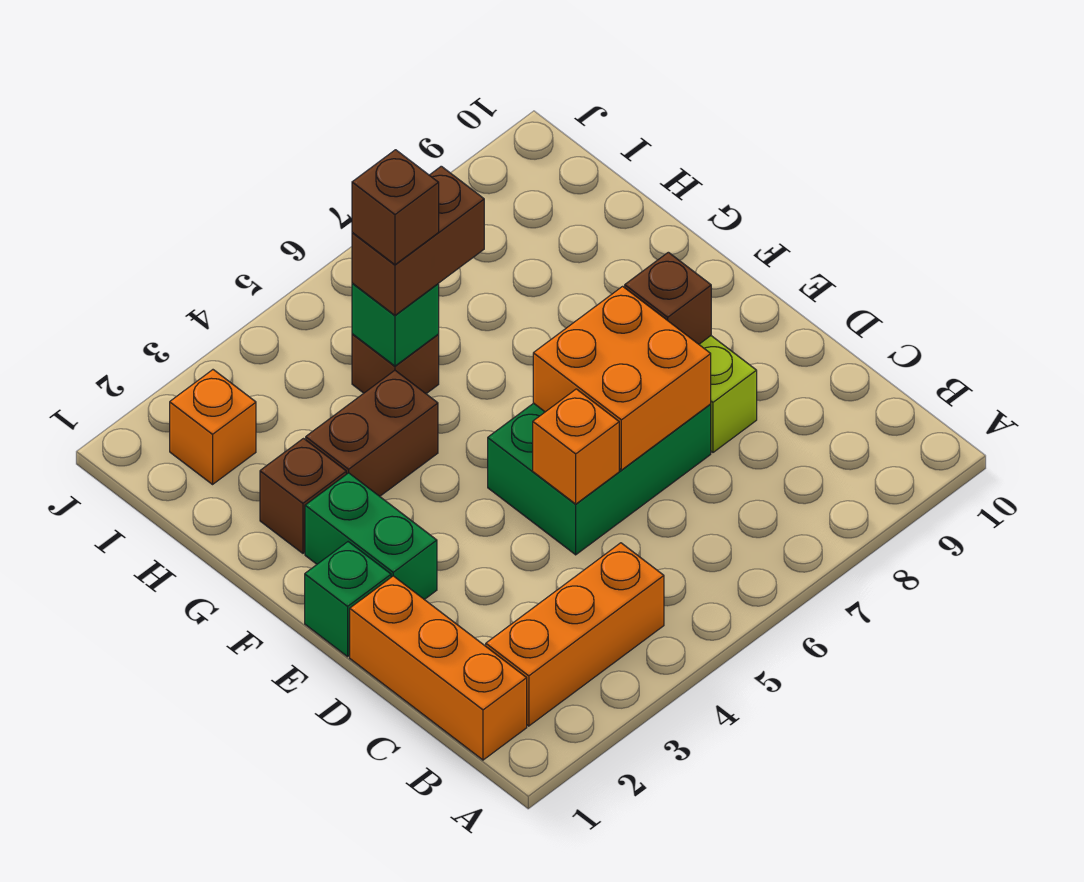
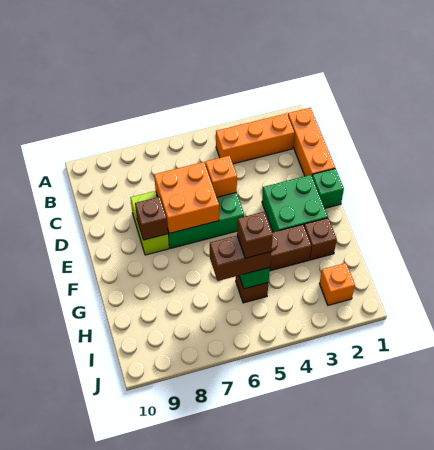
green 1x2 brick [305,473,437,599] -> green 2x2 brick [262,175,328,232]

